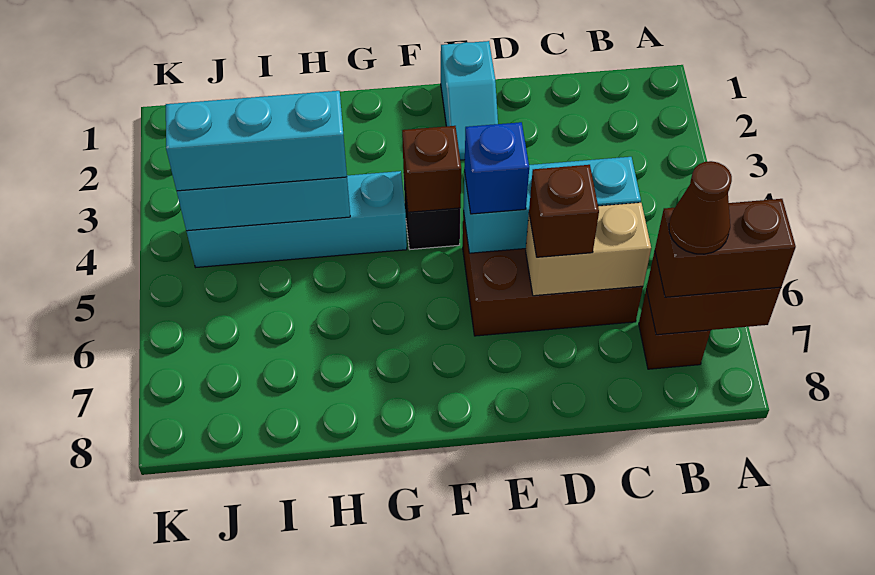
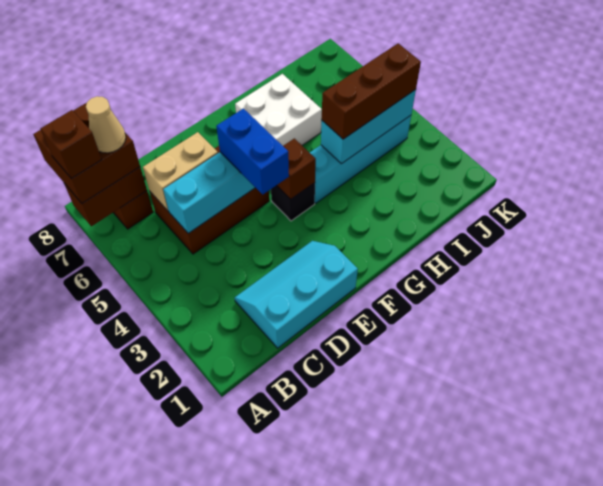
brown 1x2 brick [655,199,796,297] -> brown 2x2 brick [33,103,140,203]
brown 1x1 cone [669,161,732,254] -> tan 1x1 cone [86,96,126,153]
brown 1x1 brick [529,165,599,257] -> brown 1x1 brick moved to [40,110,102,179]
cyan 1x2 slope [441,41,498,160] -> cyan 2x3 slope [235,241,358,348]
blue 1x1 brick [464,122,529,214] -> blue 1x2 brick [216,109,289,194]
none -> white 2x2 brick [235,74,322,146]
cyan 1x3 brick [166,91,347,191] -> brown 1x3 brick [322,43,421,139]

